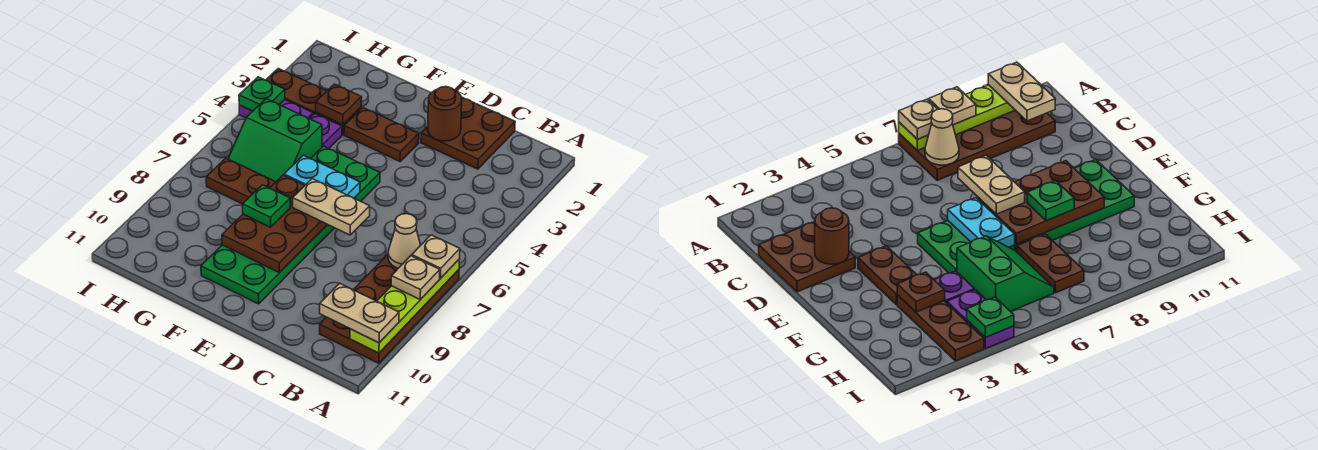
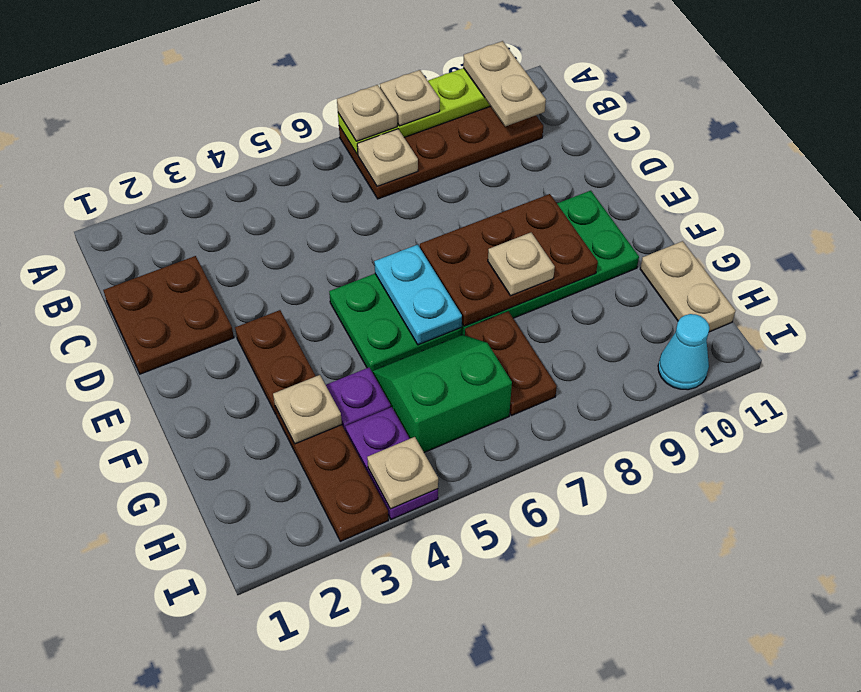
tan 1x1 cone [388,214,421,268] -> tan 1x1 plate [357,129,418,187]
brown 1x1 round brick [428,87,462,141] -> none
tan 1x2 plate [293,179,370,235] -> tan 1x2 plate moved to [640,241,736,332]
green 1x1 plate [243,185,290,227] -> tan 1x1 plate [488,233,555,296]
brown 1x1 plate [316,84,362,125] -> tan 1x1 plate [273,375,342,444]
green 2x2 slope [228,99,322,182] -> green 2x2 slope turned to [372,335,512,452]
green 1x1 plate [239,77,285,111] -> tan 1x1 plate [367,437,438,509]
none -> cyan 1x1 cone [658,314,709,390]

